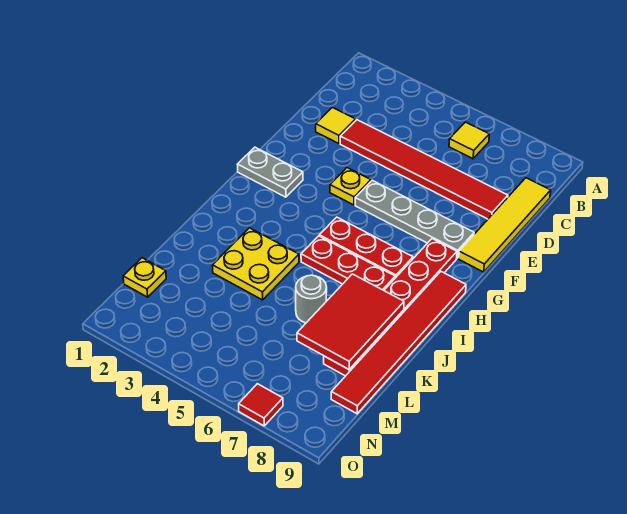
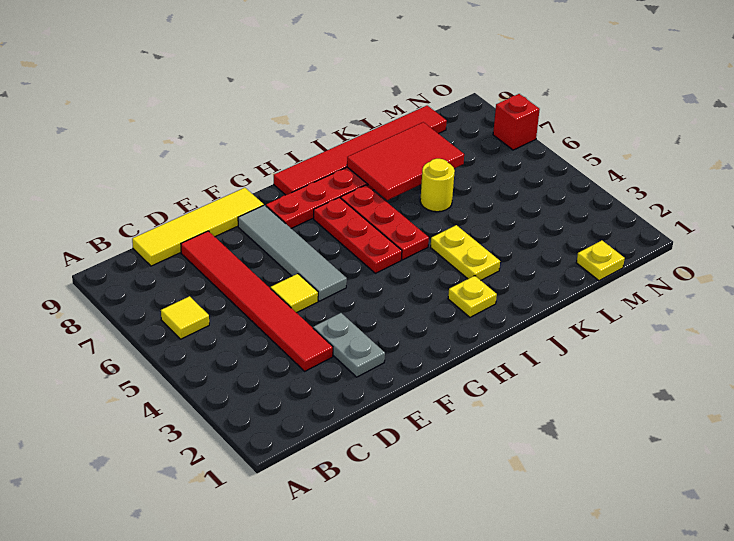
yellow 1x1 tile [316,107,356,144] -> yellow 1x1 tile moved to [271,274,318,313]
yellow 1x1 plate [330,168,371,205] -> yellow 1x1 plate moved to [448,276,497,317]
grey 1x4 plate [355,180,474,258] -> grey 1x4 tile [238,205,347,301]
grey 1x2 plate [237,147,303,197] -> grey 1x2 plate moved to [313,313,385,377]
yellow 2x2 plate [213,228,299,300] -> yellow 1x2 plate [431,225,500,280]
grey 1x1 round brick [296,275,327,323] -> yellow 1x1 round brick [420,159,455,212]
red 1x1 tile [239,384,283,426] -> red 1x1 brick [493,94,540,150]

